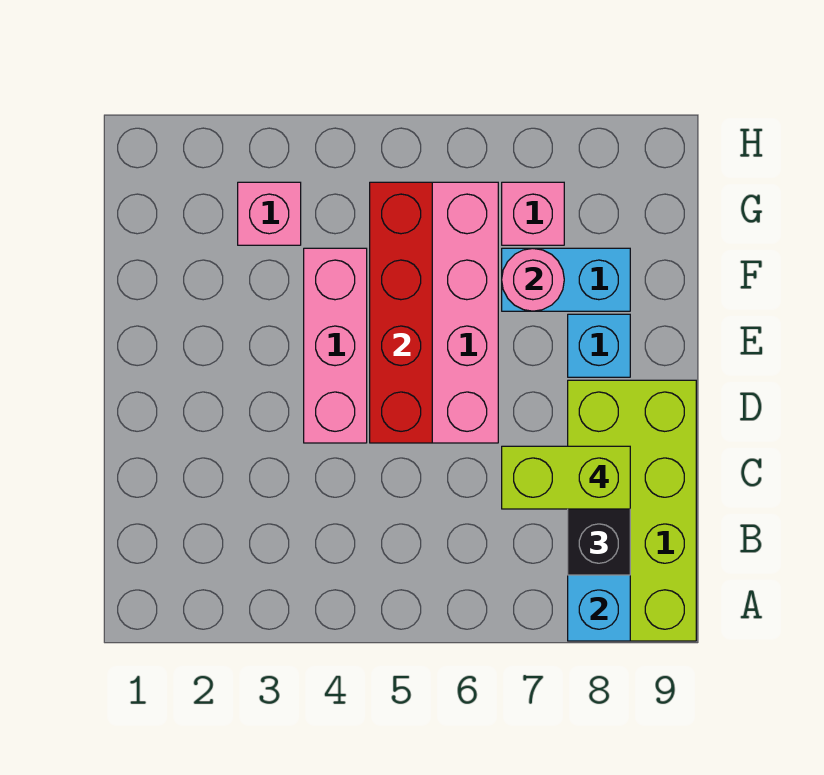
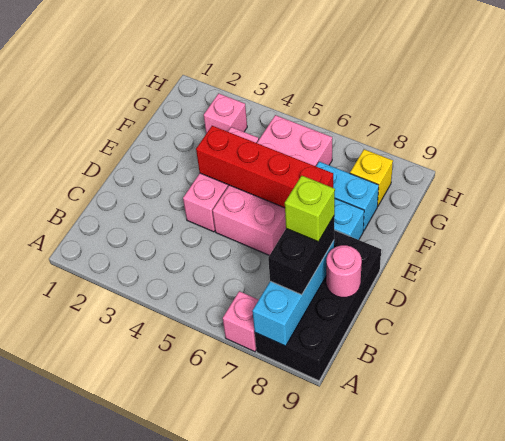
lime 2x4 brick [568,380,696,641] -> black 2x4 brick [255,230,381,381]
lime 1x2 brick [502,446,630,509] -> lime 1x1 brick [285,176,335,242]
red 1x4 brick [370,182,432,443] -> red 1x4 brick turned to [196,126,333,208]
pink 1x1 round brick [502,248,564,311] -> pink 1x1 round brick moved to [326,245,362,297]
pink 1x1 brick [502,182,564,245] -> pink 1x1 brick moved to [223,291,258,352]
none -> yellow 1x1 brick [350,149,393,206]

